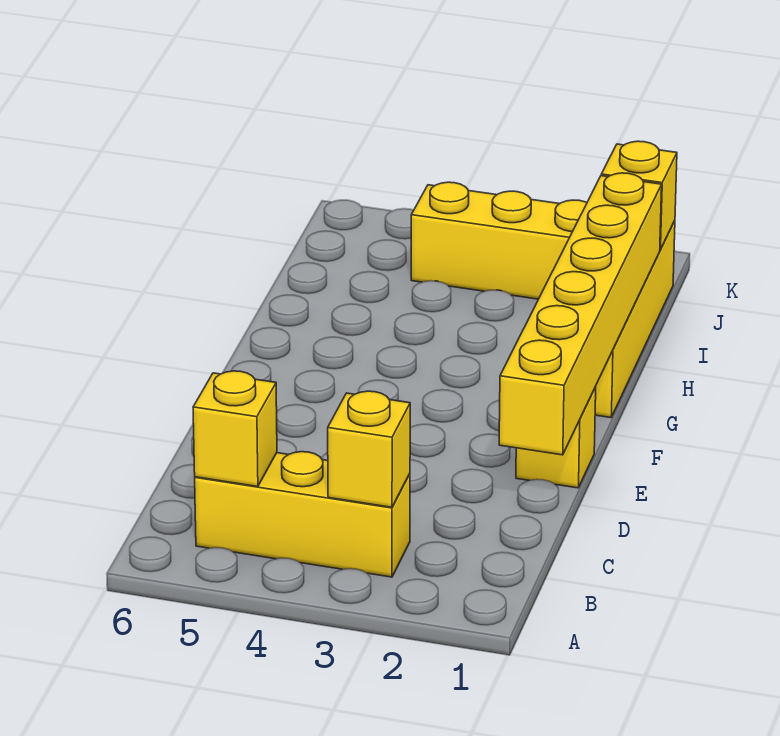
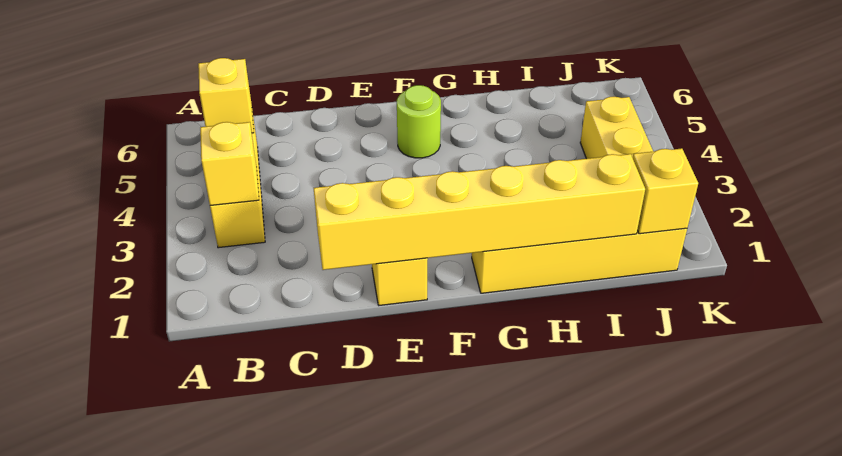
none -> lime 1x1 round brick [397,85,441,158]

